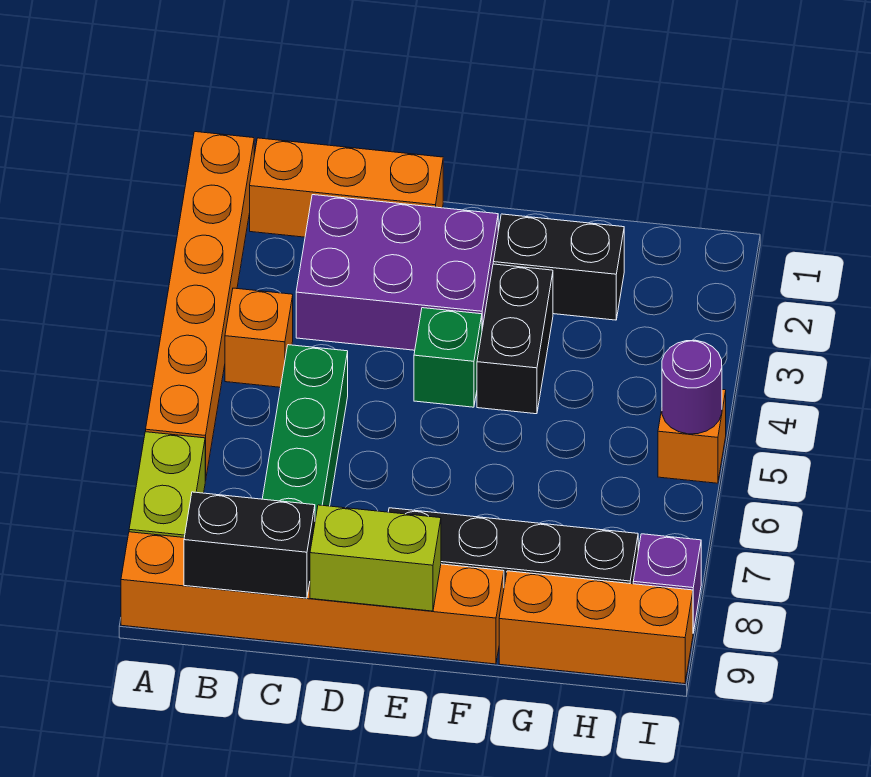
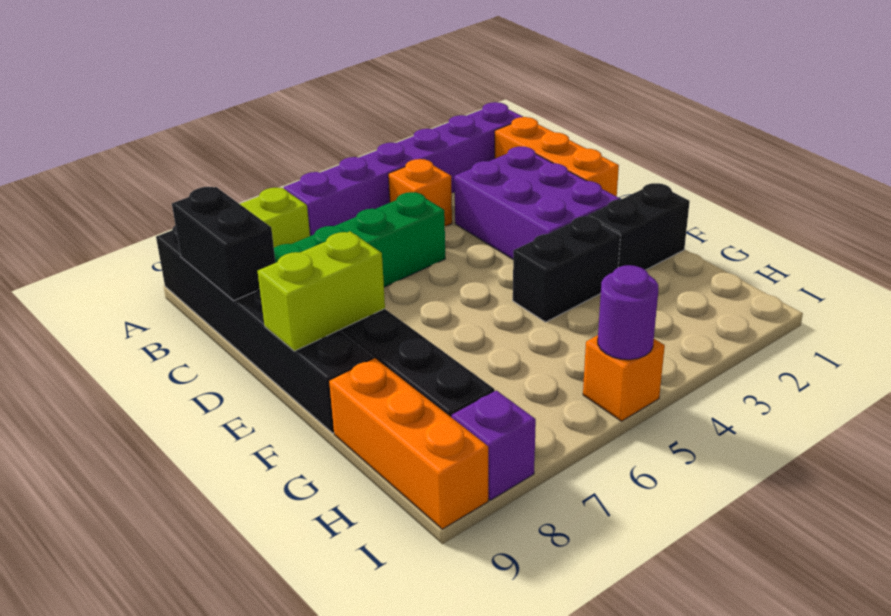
orange 1x6 brick [146,132,254,481] -> purple 1x6 brick [284,102,523,236]
orange 1x6 brick [121,532,504,664] -> black 1x6 brick [156,226,374,433]
lime 1x2 brick [310,505,441,611] -> lime 1x2 brick turned to [258,231,385,351]
green 1x1 brick [414,308,482,407] -> none
black 1x2 brick [493,214,624,320] -> black 1x2 brick turned to [588,183,690,270]

